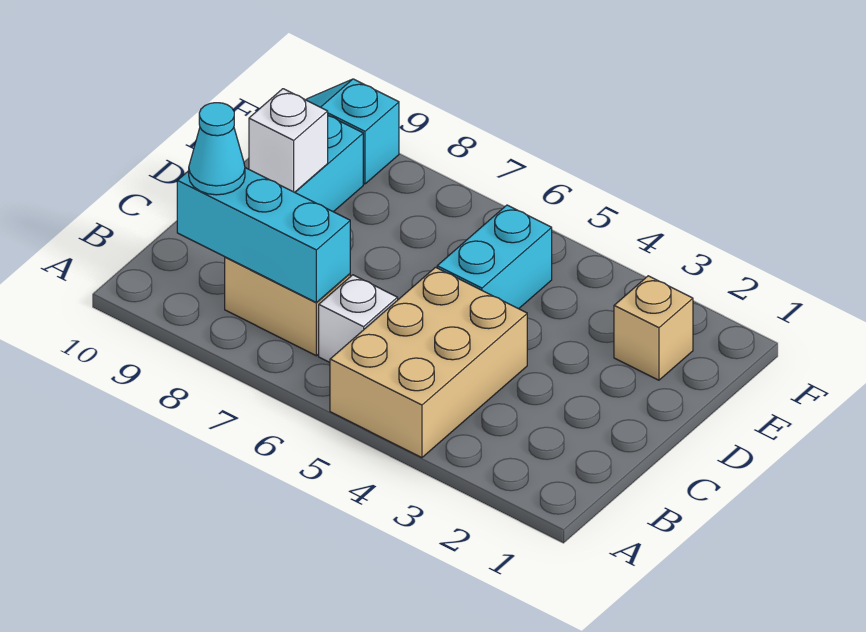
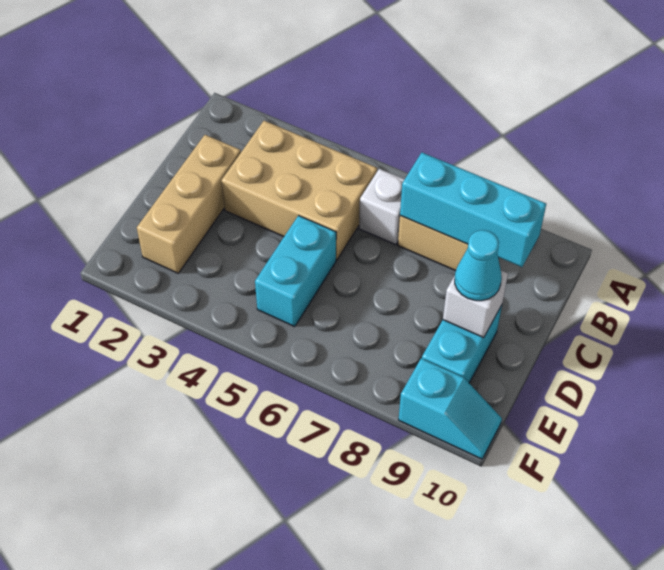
tan 2x3 brick [330,267,527,458] -> tan 2x3 brick turned to [221,121,377,260]
cyan 1x1 cone [189,103,245,195] -> cyan 1x1 cone moved to [455,230,502,301]
tan 1x1 brick [614,276,693,380] -> tan 1x3 brick [137,135,241,273]

